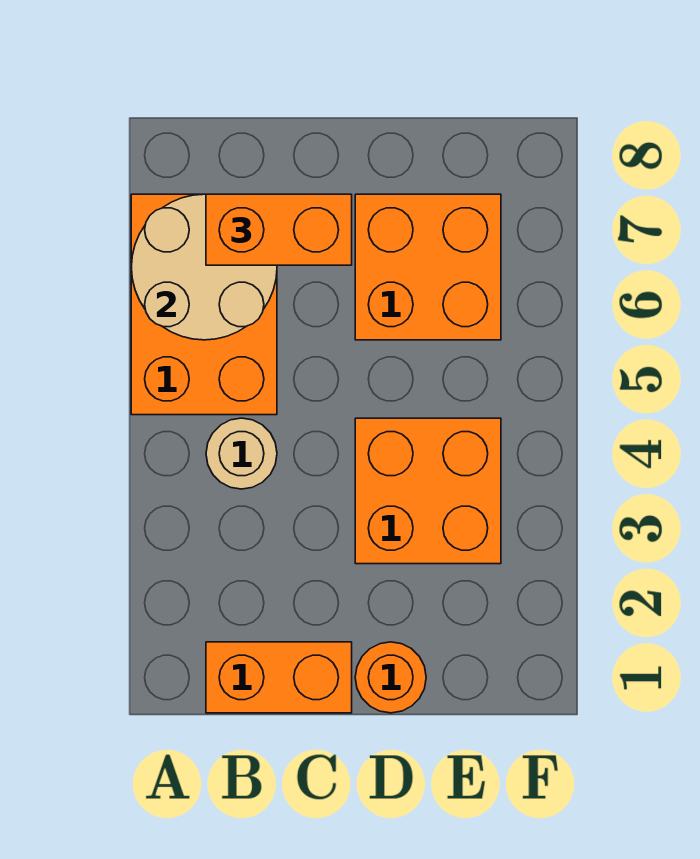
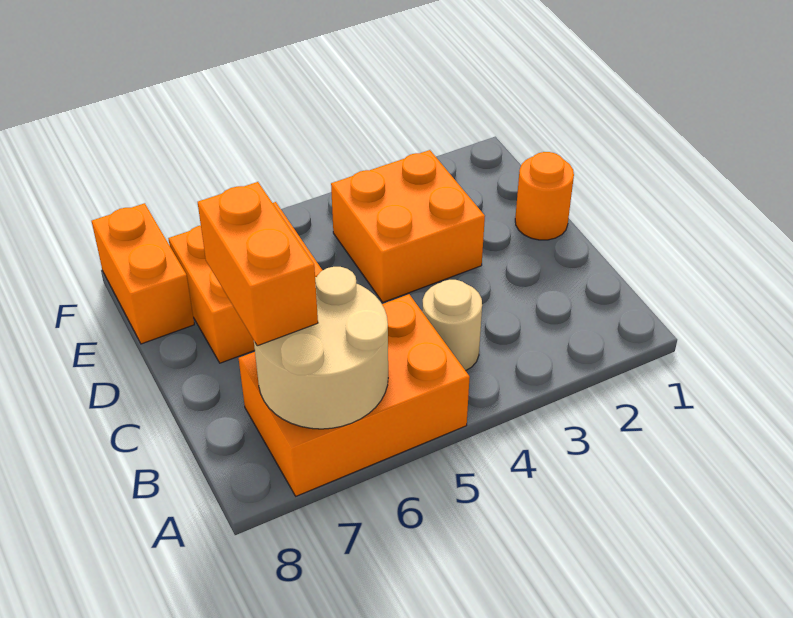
orange 1x2 brick [206,642,352,713] -> orange 1x2 brick moved to [92,203,194,344]

